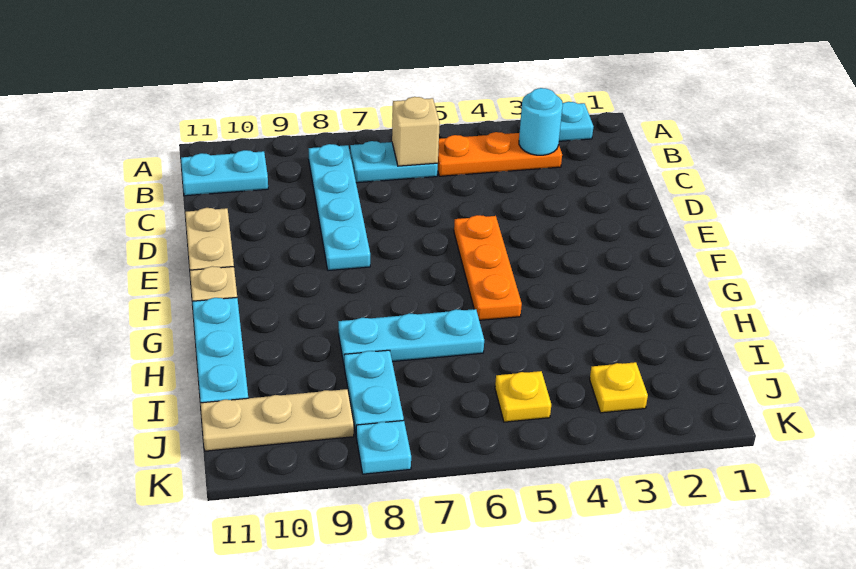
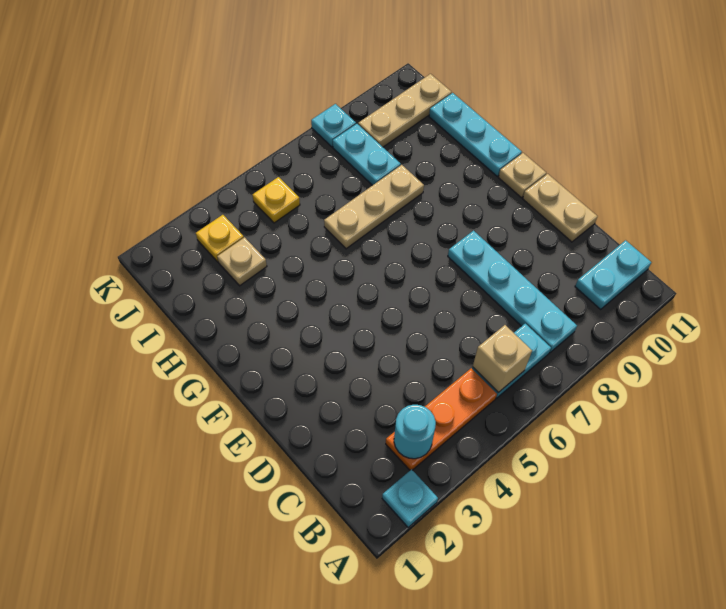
orange 1x3 plate [454,215,522,320] -> none
cyan 1x3 plate [338,309,484,363] -> tan 1x3 plate [324,165,424,249]
none -> tan 1x1 plate [217,237,267,286]

